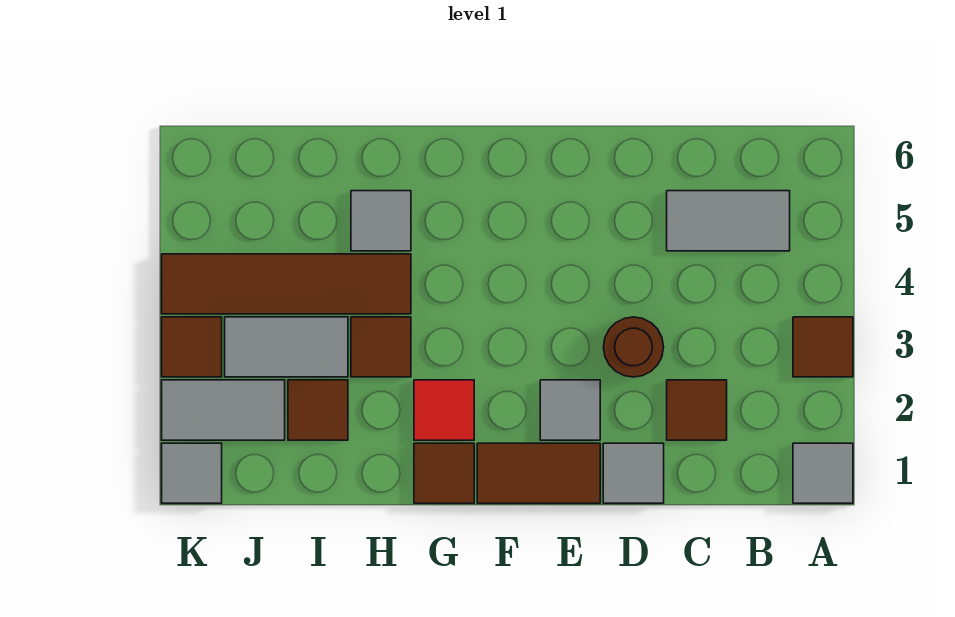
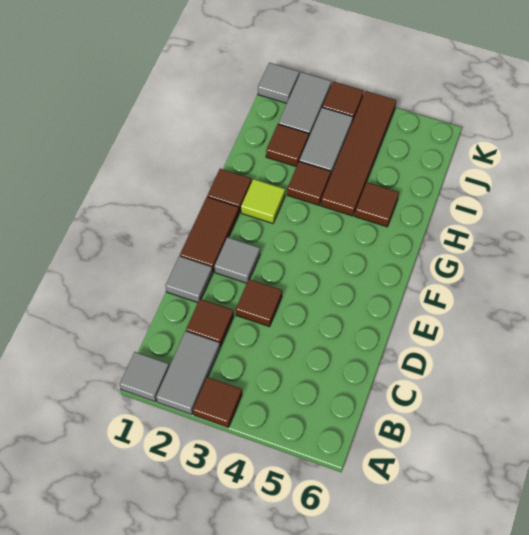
grey 1x2 tile [667,191,790,251] -> grey 1x2 tile moved to [156,331,220,414]
brown 1x1 round brick [604,317,664,377] -> brown 1x1 tile [236,279,282,327]
red 1x1 tile [414,380,474,440] -> lime 1x1 tile [241,179,285,223]
grey 1x1 tile [351,191,411,251] -> brown 1x1 tile [355,182,399,227]

